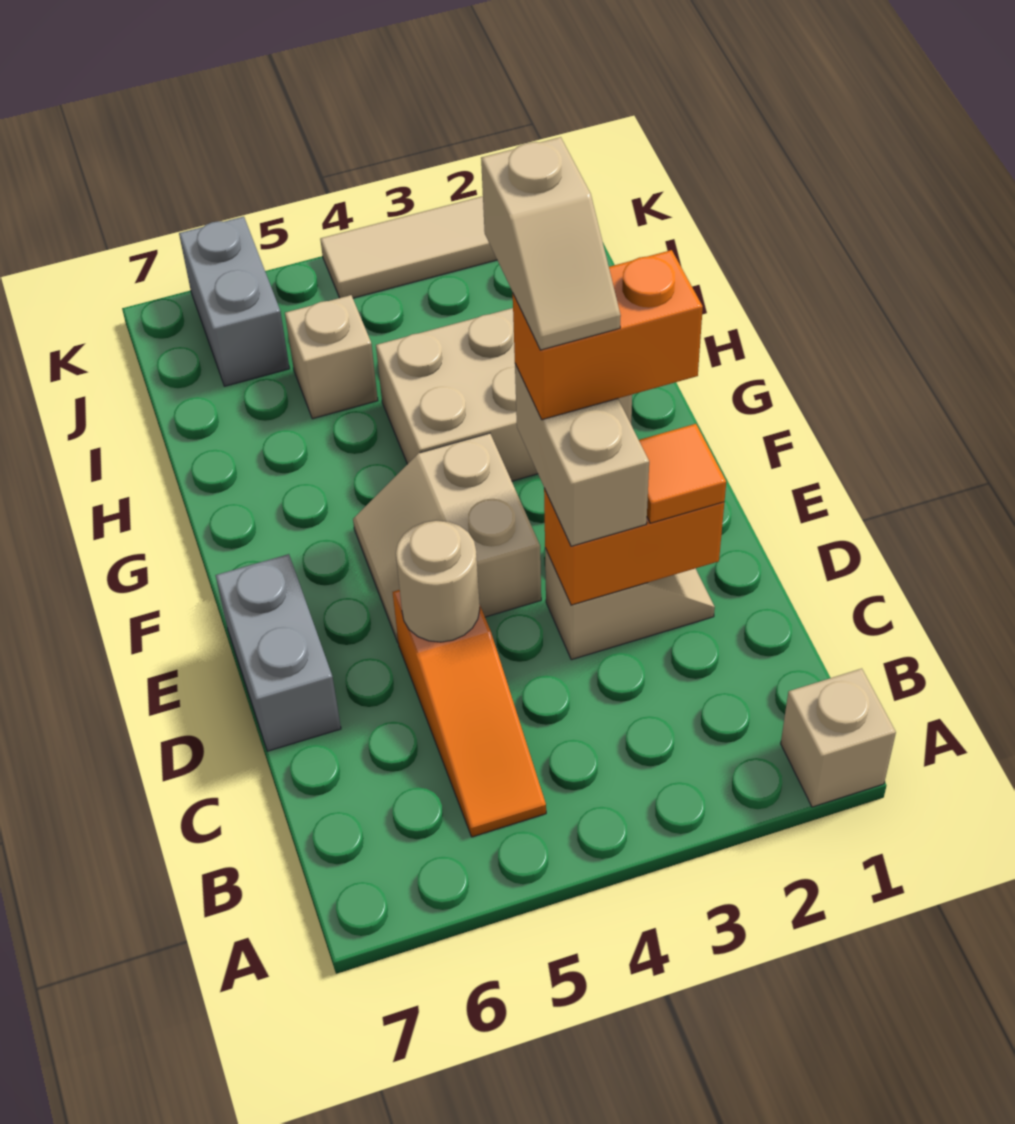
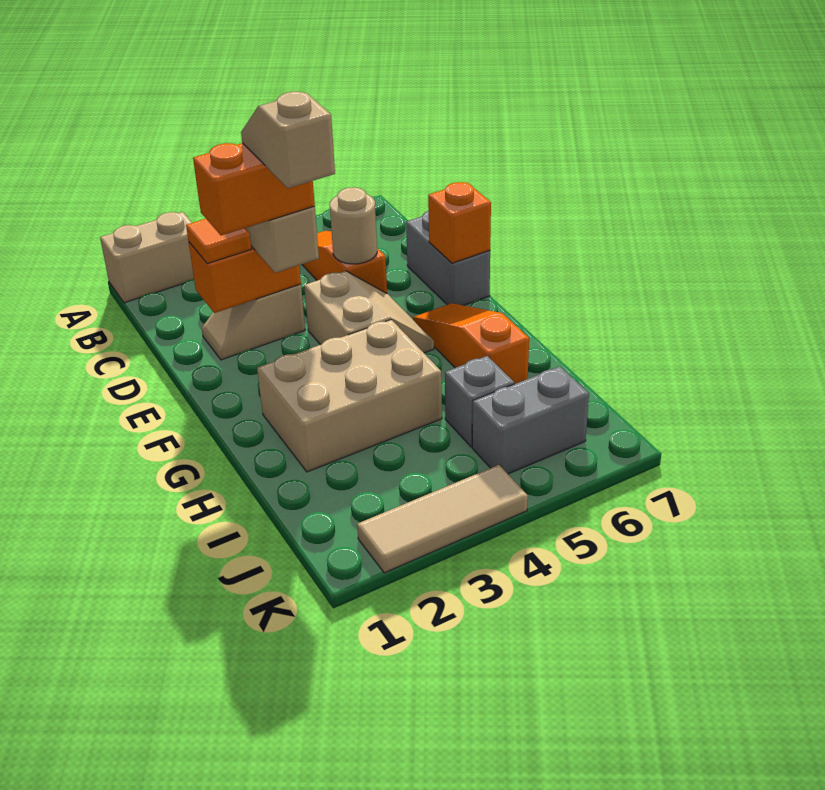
tan 1x1 brick [781,669,896,807] -> tan 1x2 brick [100,212,194,303]
none -> orange 1x1 brick [428,182,491,263]
none -> orange 1x3 slope [413,303,529,384]
tan 1x1 brick [285,295,378,419] -> grey 1x1 brick [445,356,514,447]
grey 1x2 brick [179,217,290,386] -> grey 1x2 brick turned to [472,367,589,474]

